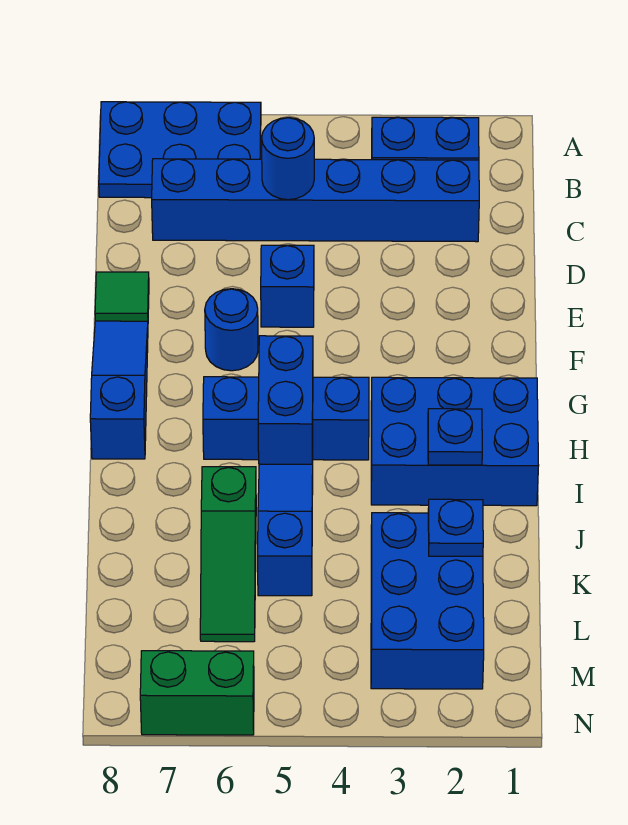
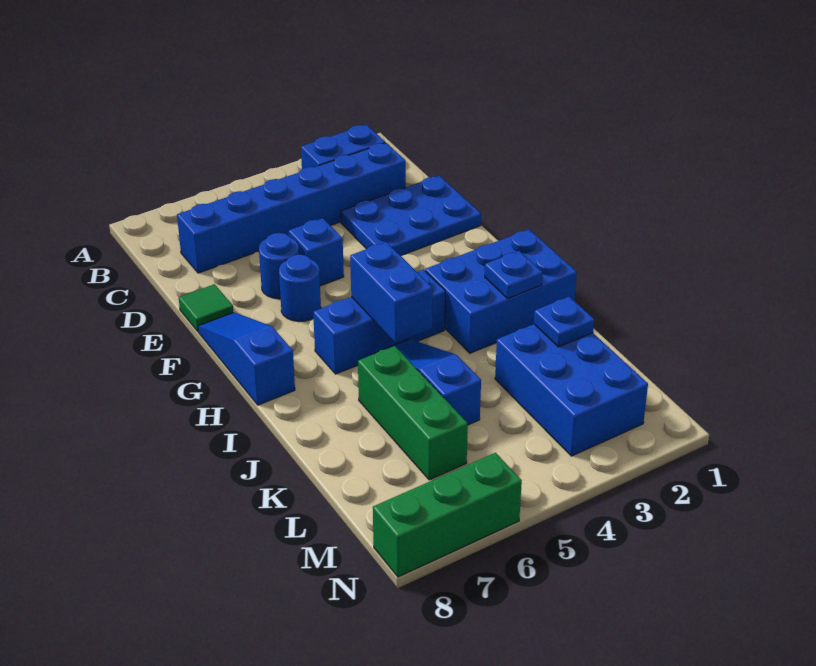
blue 2x3 plate [99,102,261,198] -> blue 2x3 plate moved to [341,176,481,256]
blue 1x1 round brick [262,118,314,200] -> blue 1x1 round brick moved to [259,233,299,299]
green 1x3 slope [200,467,256,642] -> green 1x3 brick [358,346,468,480]
green 1x2 brick [140,651,254,735] -> green 1x3 brick [373,453,522,577]

